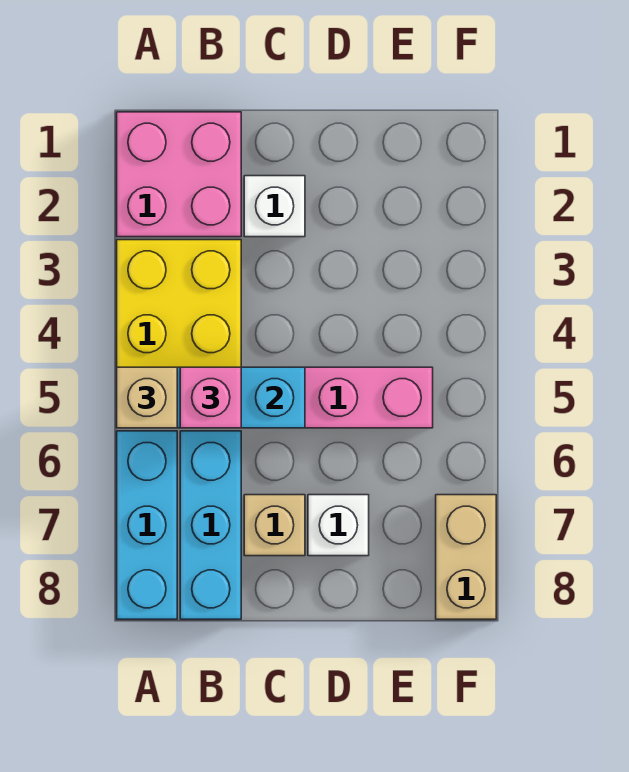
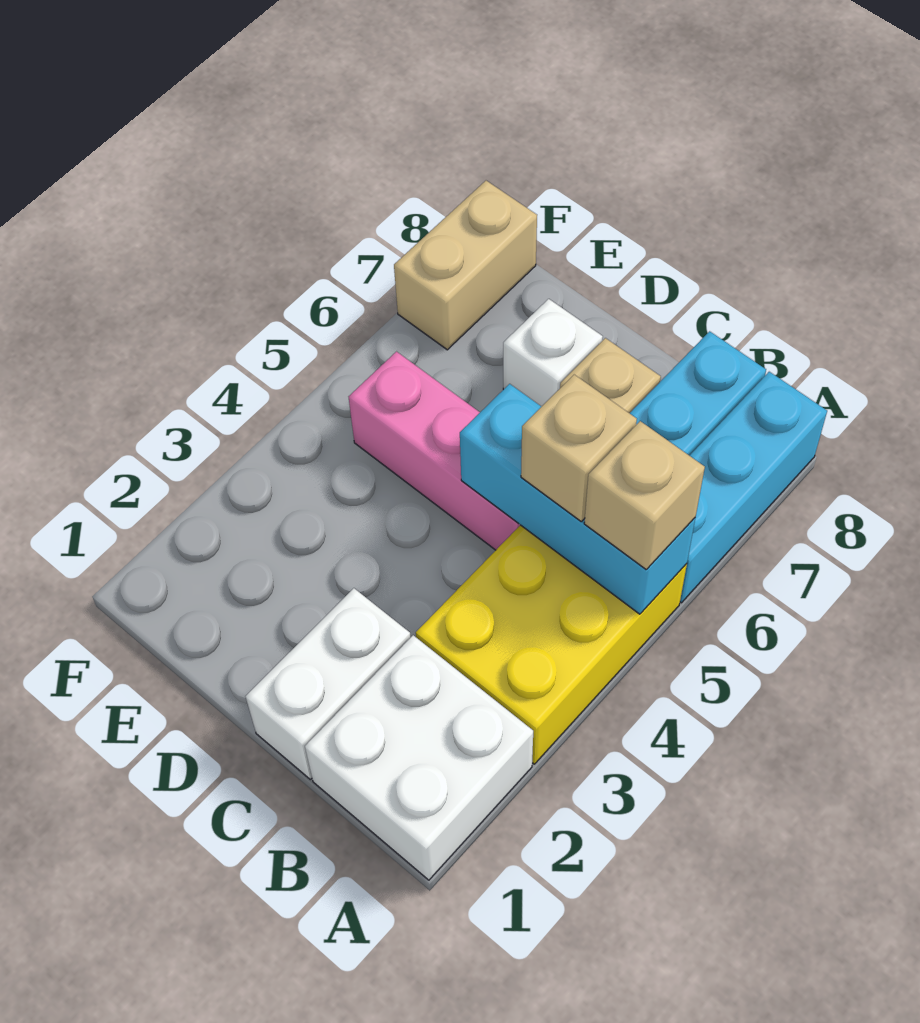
pink 2x2 brick [117,112,241,237] -> white 2x2 brick [305,635,533,880]
pink 1x1 brick [180,367,241,428] -> tan 1x1 brick [521,375,637,521]
white 1x1 brick [244,176,305,237] -> white 1x2 brick [246,588,411,779]

